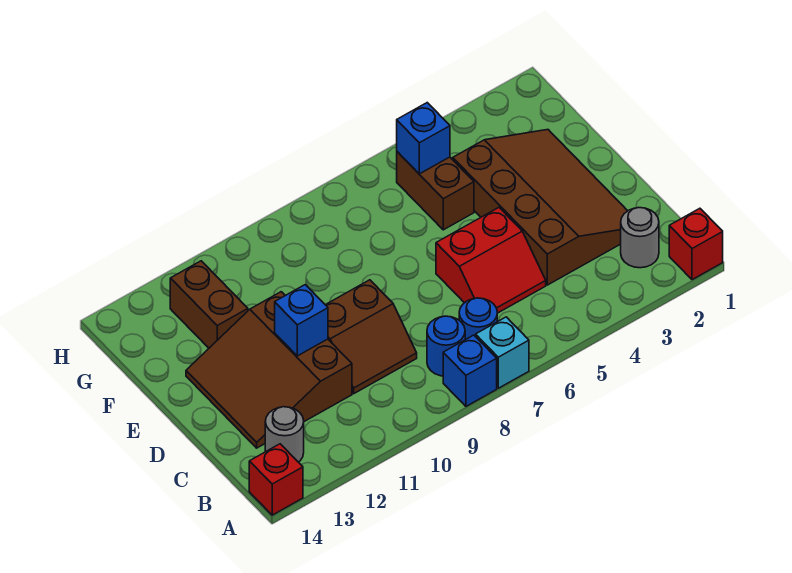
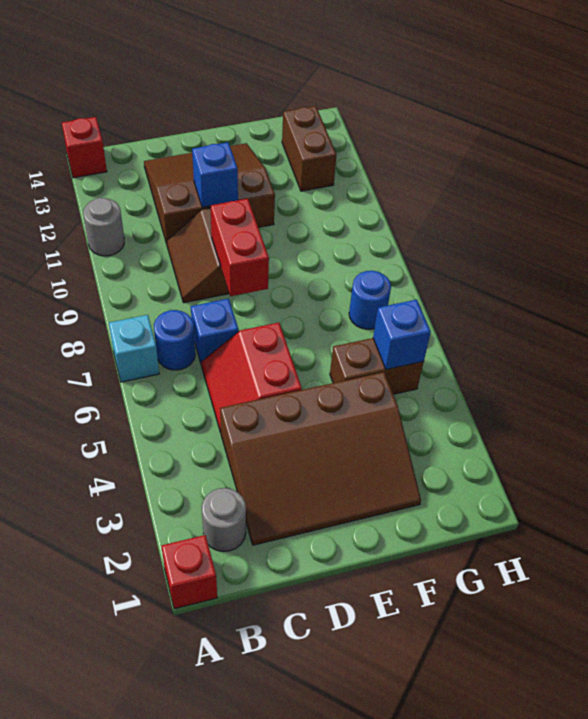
blue 1x1 brick [443,335,497,406] -> blue 1x1 brick moved to [191,299,239,365]
blue 1x1 round brick [427,316,465,376] -> blue 1x1 round brick moved to [349,271,391,329]
grey 1x1 round brick [265,407,304,462] -> grey 1x1 round brick moved to [83,198,124,256]
none -> red 1x2 brick [211,199,269,296]
brown 1x2 brick [170,261,248,348] -> brown 1x2 brick turned to [282,106,337,191]

